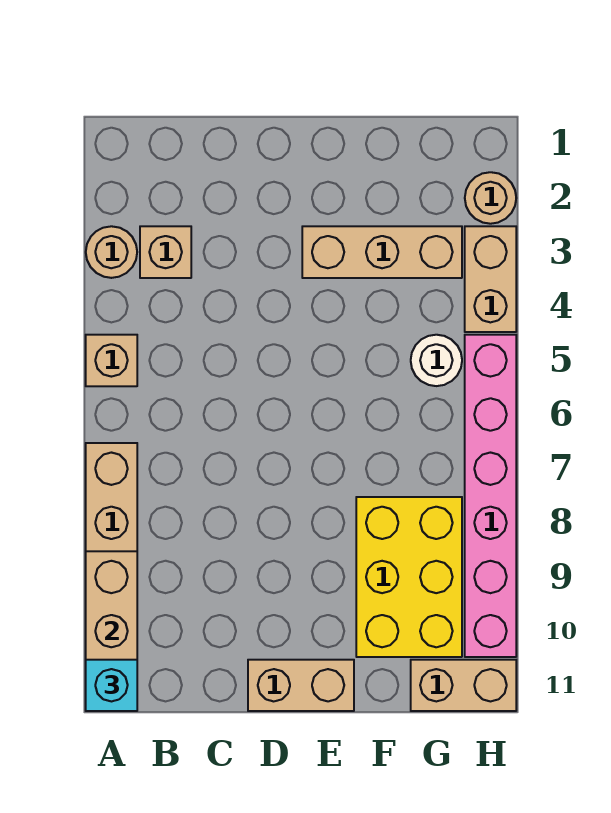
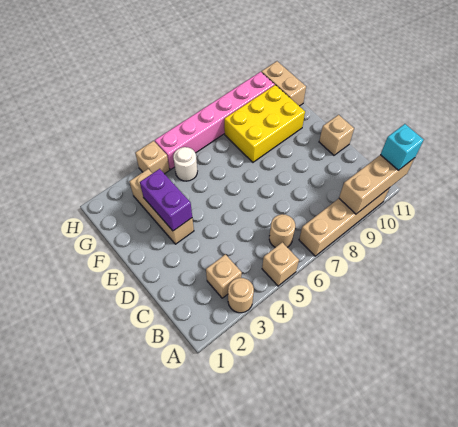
tan 1x2 brick [248,660,354,711] -> tan 1x1 brick [319,115,354,155]
none -> purple 1x2 brick [140,169,192,231]
tan 1x1 round brick [465,172,516,224] -> tan 1x1 round brick moved to [269,214,295,247]
tan 1x2 brick [465,226,516,332] -> tan 1x1 brick [135,141,169,174]

